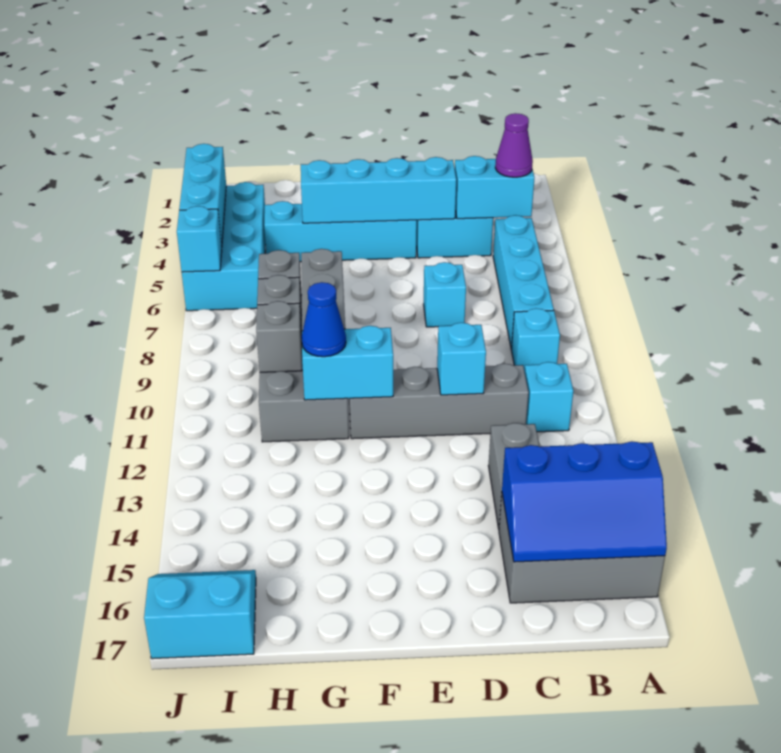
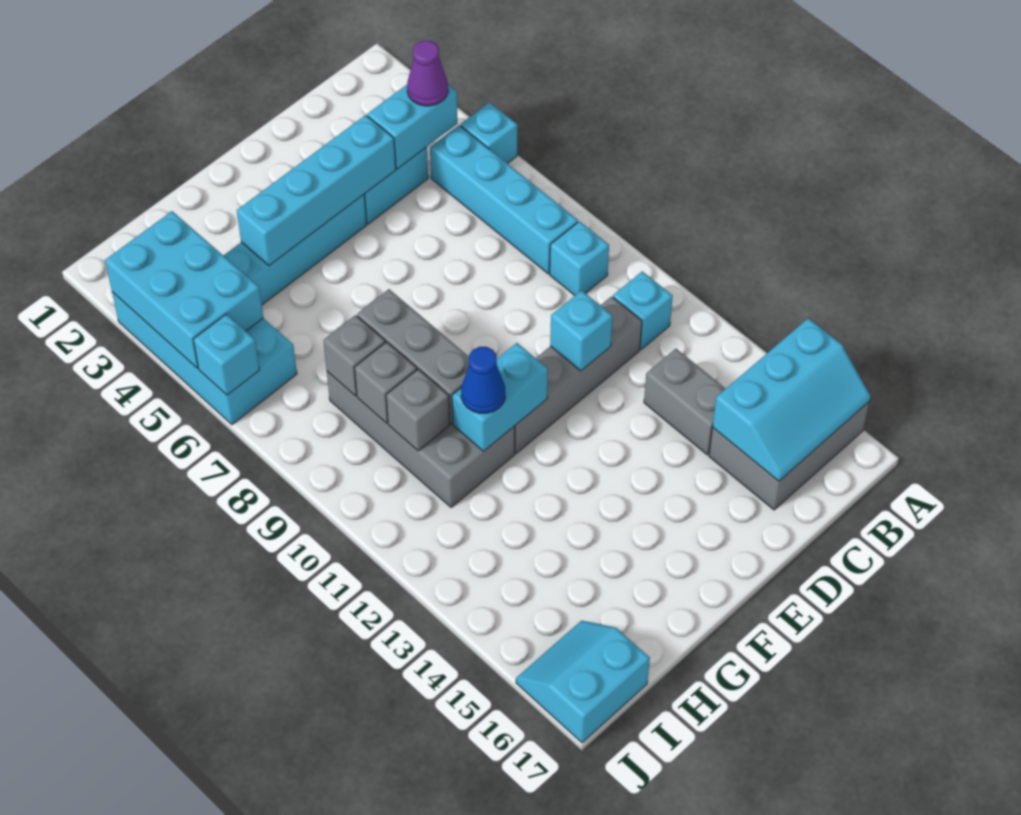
blue 2x3 slope [502,441,667,562] -> cyan 2x3 slope [713,318,871,481]
cyan 1x1 brick [424,262,466,327] -> cyan 1x1 brick moved to [461,102,518,164]
cyan 1x3 brick [179,144,226,245] -> cyan 2x3 brick [105,211,263,368]

